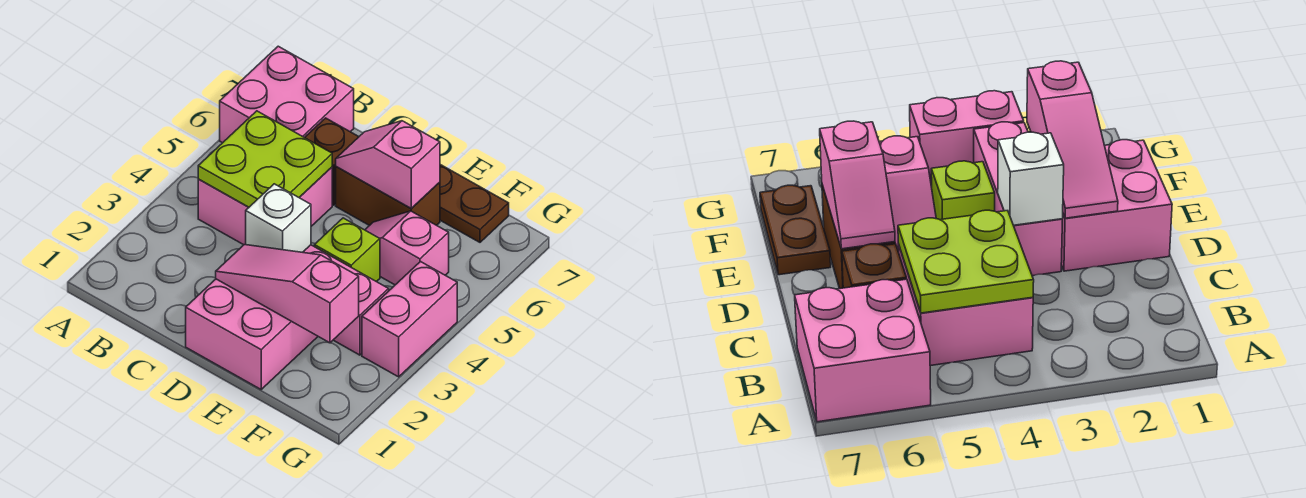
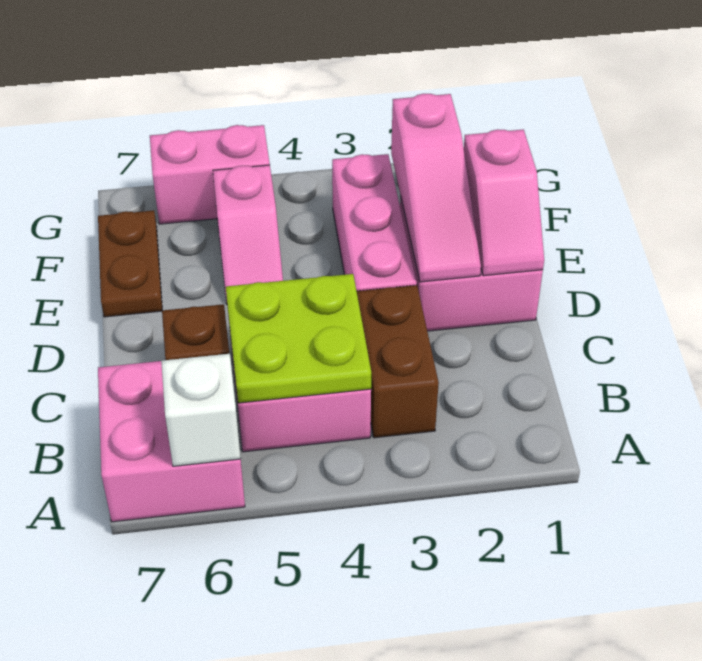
white 1x1 brick [246,184,311,252] -> white 1x1 brick moved to [161,354,241,466]
brown 1x2 brick [336,167,440,226] -> brown 1x2 brick moved to [357,285,439,438]
pink 1x2 slope [336,121,440,208] -> pink 1x2 slope moved to [464,129,544,276]
lime 1x1 brick [314,218,380,282] -> none
pink 1x2 brick [362,262,457,377] -> pink 1x2 brick moved to [150,125,270,224]

